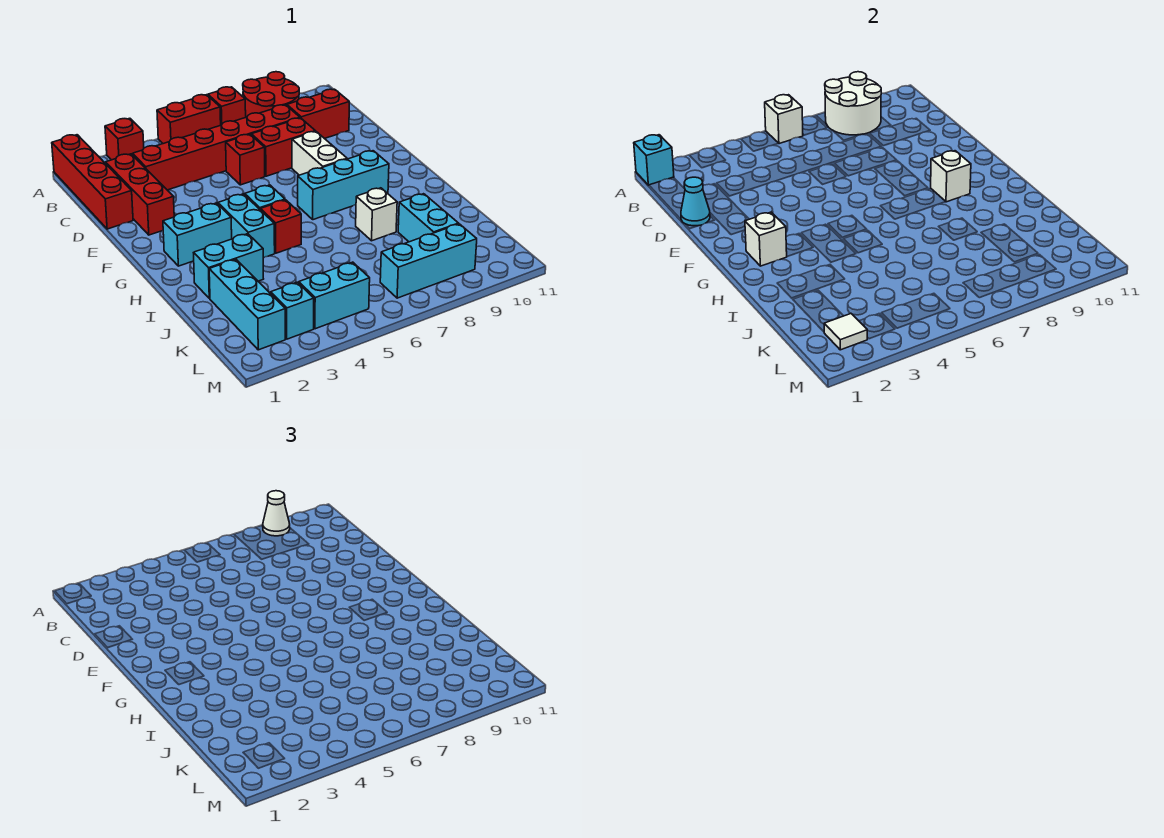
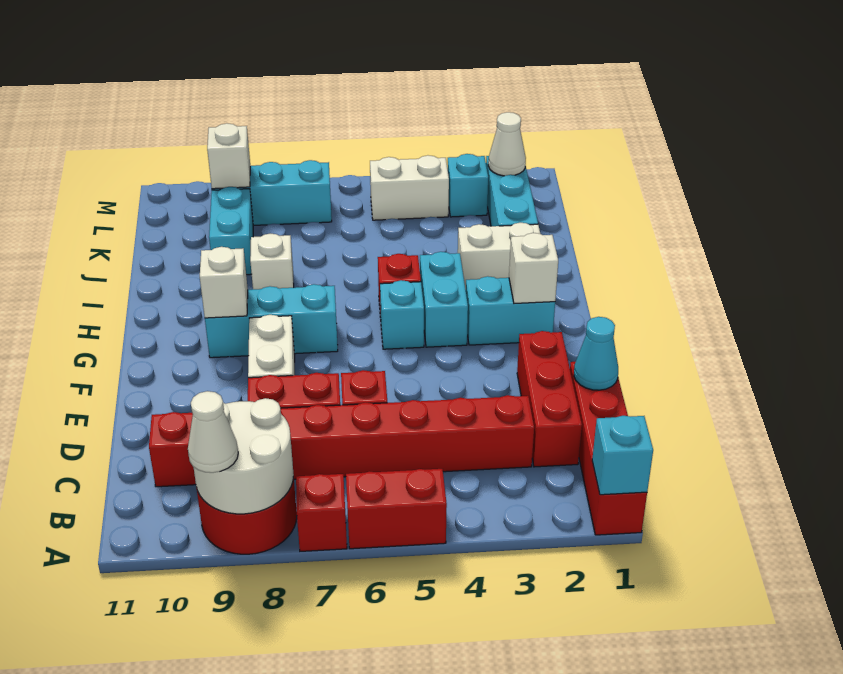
red 1x1 brick [105,118,144,160] -> none
white 1x1 brick [765,95,803,144] -> white 1x1 brick moved to [207,123,250,189]
cyan 1x2 brick [194,234,263,299] -> white 1x2 brick [458,223,540,290]
white 1x1 tile [824,314,867,350] -> white 1x1 cone [488,112,526,176]
cyan 1x2 brick [299,262,370,329] -> white 1x2 brick [370,155,449,220]

